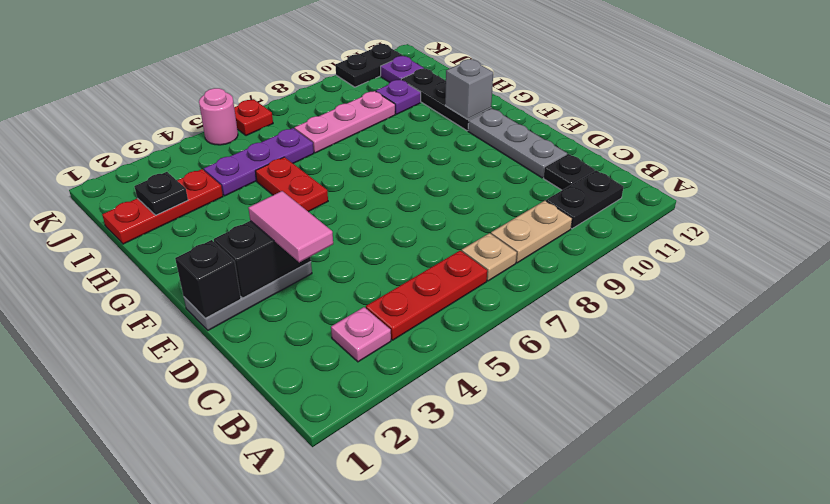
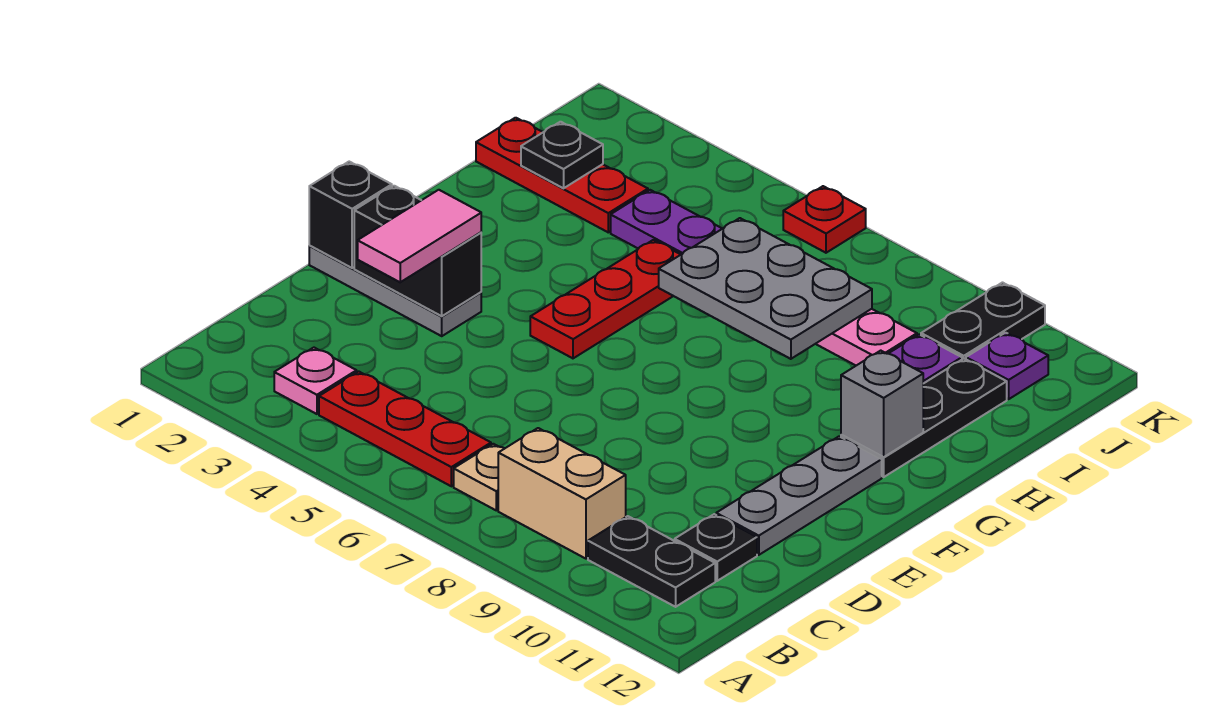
tan 1x2 plate [491,201,572,263] -> tan 1x2 brick [498,428,626,559]
red 1x2 plate [255,157,328,212] -> red 1x3 plate [530,240,681,358]
none -> grey 2x3 plate [659,218,872,359]
pink 1x1 round brick [199,88,238,145] -> none
black 1x2 plate [335,44,403,87] -> black 1x2 plate turned to [921,283,1045,359]

